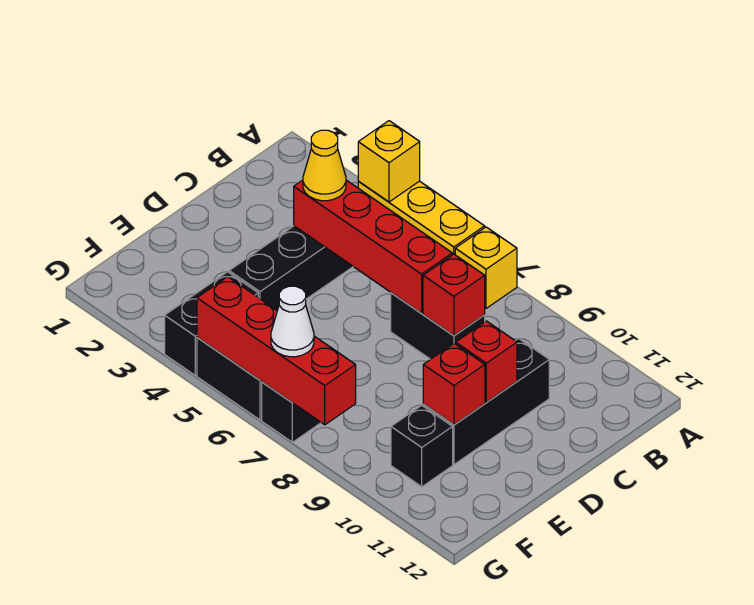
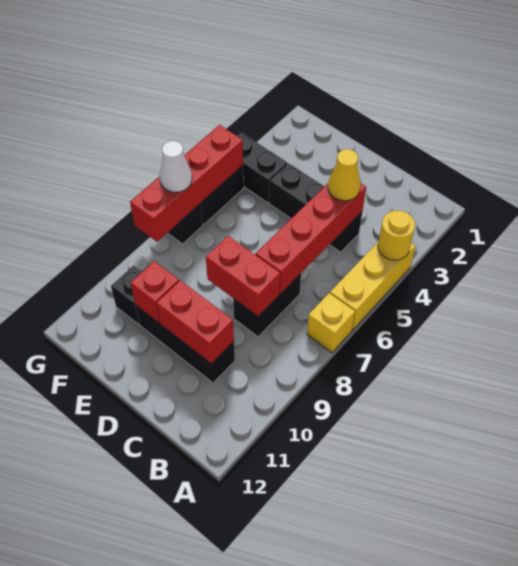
yellow 1x1 brick [358,121,420,202] -> yellow 1x1 round brick [378,210,415,260]
red 1x1 brick [423,254,485,336] -> red 1x2 brick [206,236,280,316]
red 1x1 brick [456,321,517,402] -> red 1x2 brick [156,281,234,364]

